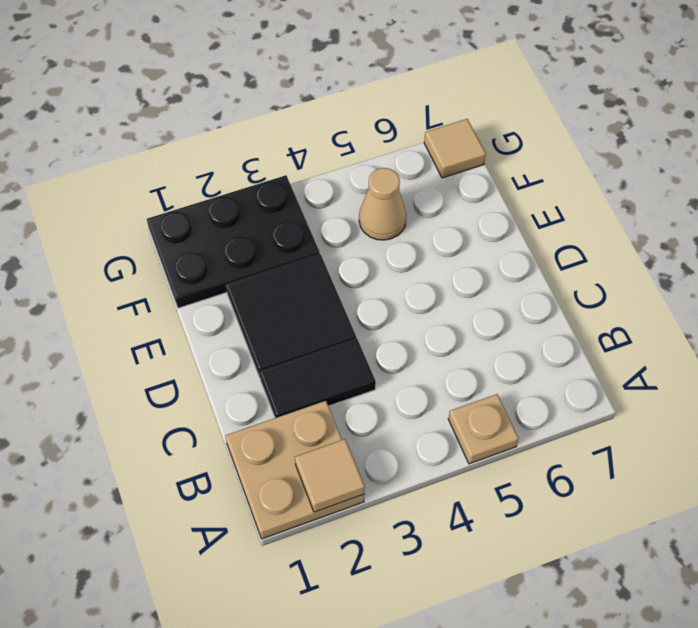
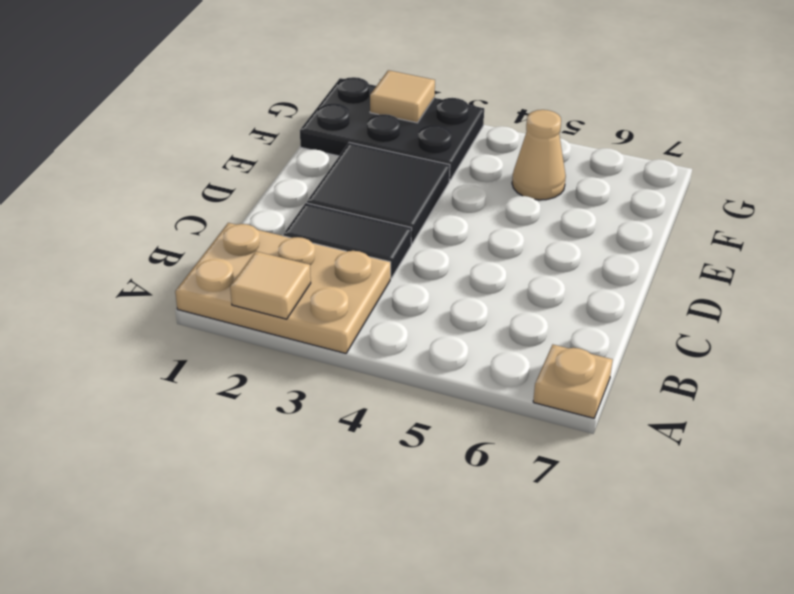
tan 2x2 plate [225,401,364,539] -> tan 2x3 plate [175,223,391,353]
tan 1x1 plate [448,394,519,464] -> tan 1x1 plate moved to [533,345,613,418]
tan 1x1 tile [424,119,486,178] -> tan 1x1 tile moved to [370,70,435,123]

